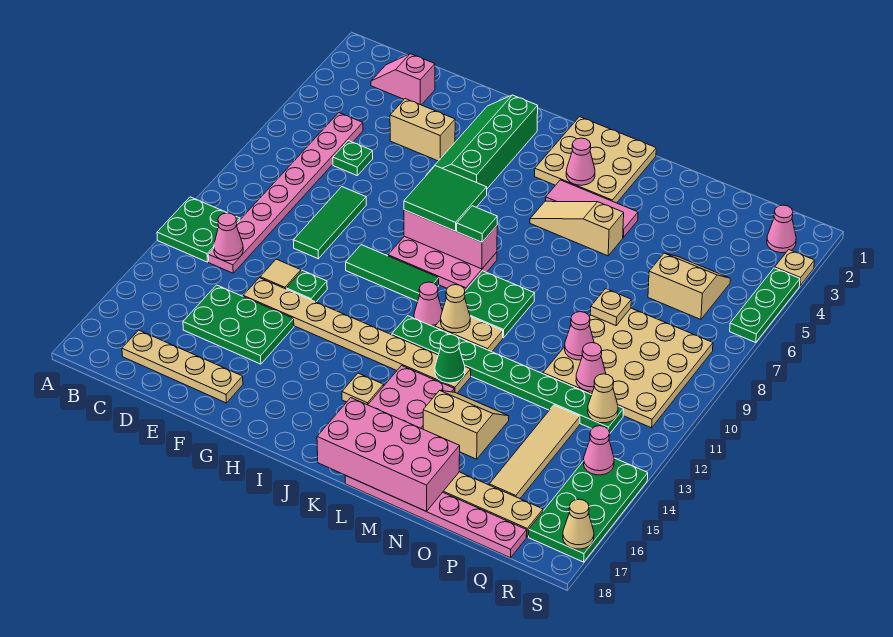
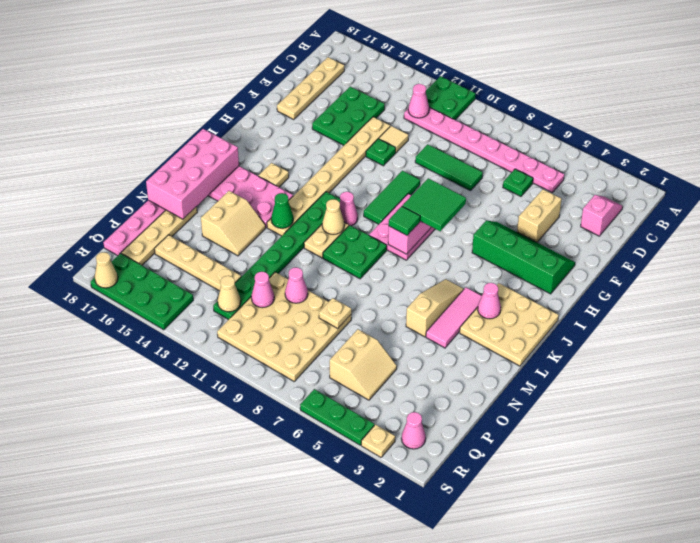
tan 1x4 tile [489,405,580,499] -> tan 1x4 plate [154,235,241,291]
pink 1x1 cone [584,426,614,475] -> none

